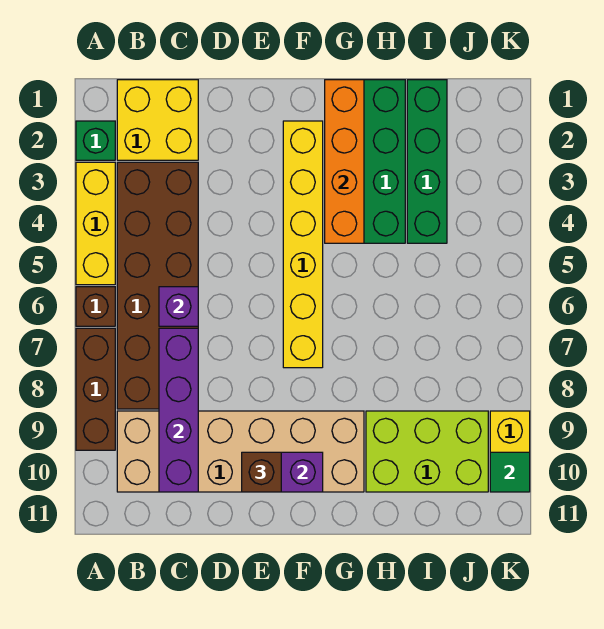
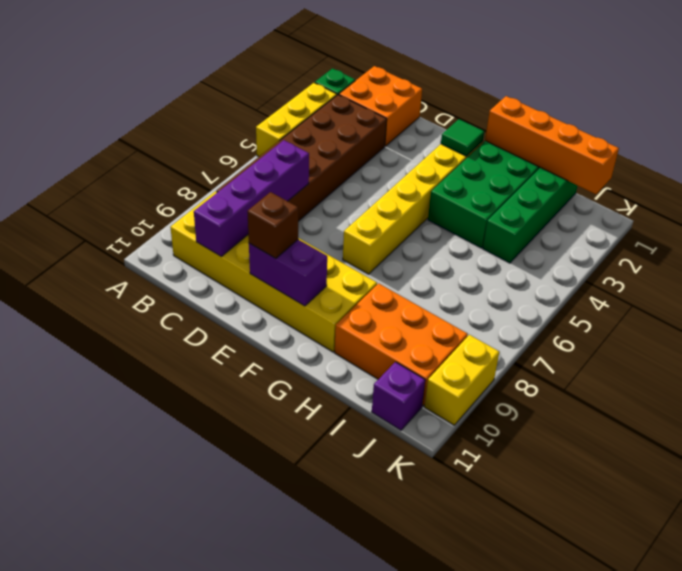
brown 1x1 brick [76,287,115,326] -> none
brown 1x3 brick [76,328,115,450] -> none
yellow 2x2 brick [117,80,198,160] -> orange 2x2 brick [339,66,422,146]
tan 2x6 brick [117,411,364,492] -> yellow 2x6 brick [170,191,377,352]
purple 1x1 brick [159,287,198,326] -> purple 1x1 brick moved to [372,362,425,430]
orange 1x4 brick [325,80,364,243] -> orange 1x4 brick turned to [485,96,619,194]
lime 2x3 brick [366,411,488,492] -> orange 2x3 brick [335,283,468,406]
green 1x1 tile [490,452,530,492] -> green 1x1 tile moved to [441,119,484,156]

